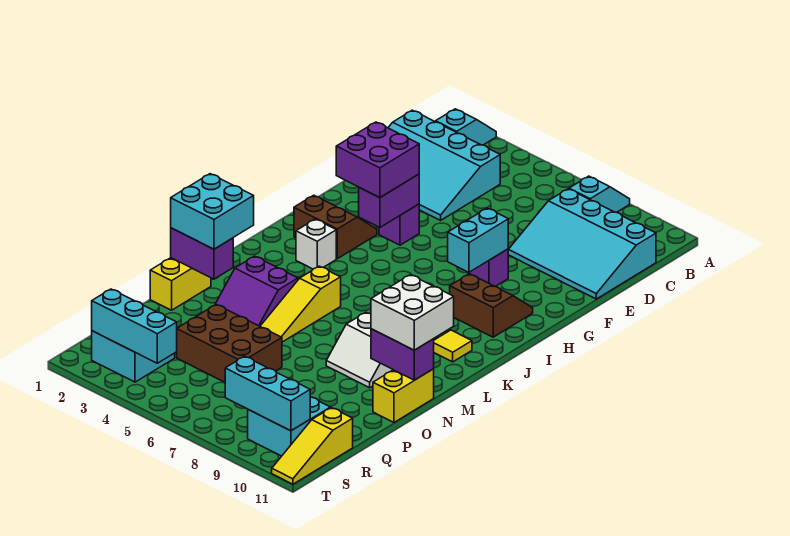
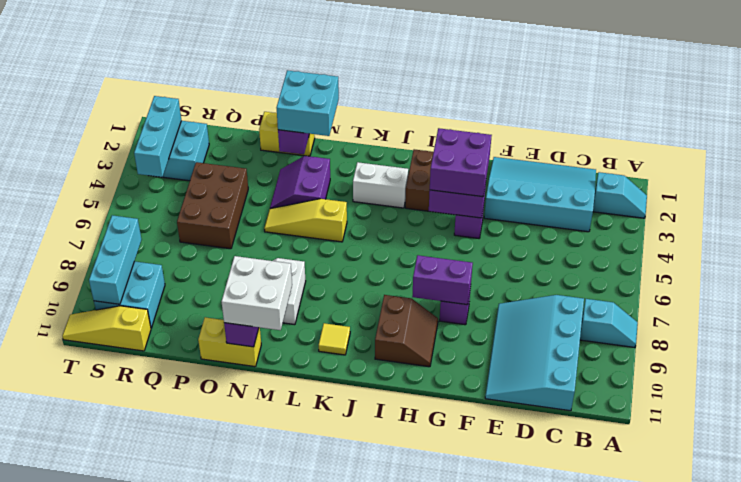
cyan 3x4 slope [388,110,500,220] -> cyan 3x4 slope turned to [484,157,596,232]
cyan 1x2 brick [448,208,508,272] -> purple 1x2 brick [412,255,473,305]
white 1x1 brick [296,219,336,269] -> white 1x2 brick [353,162,408,208]

